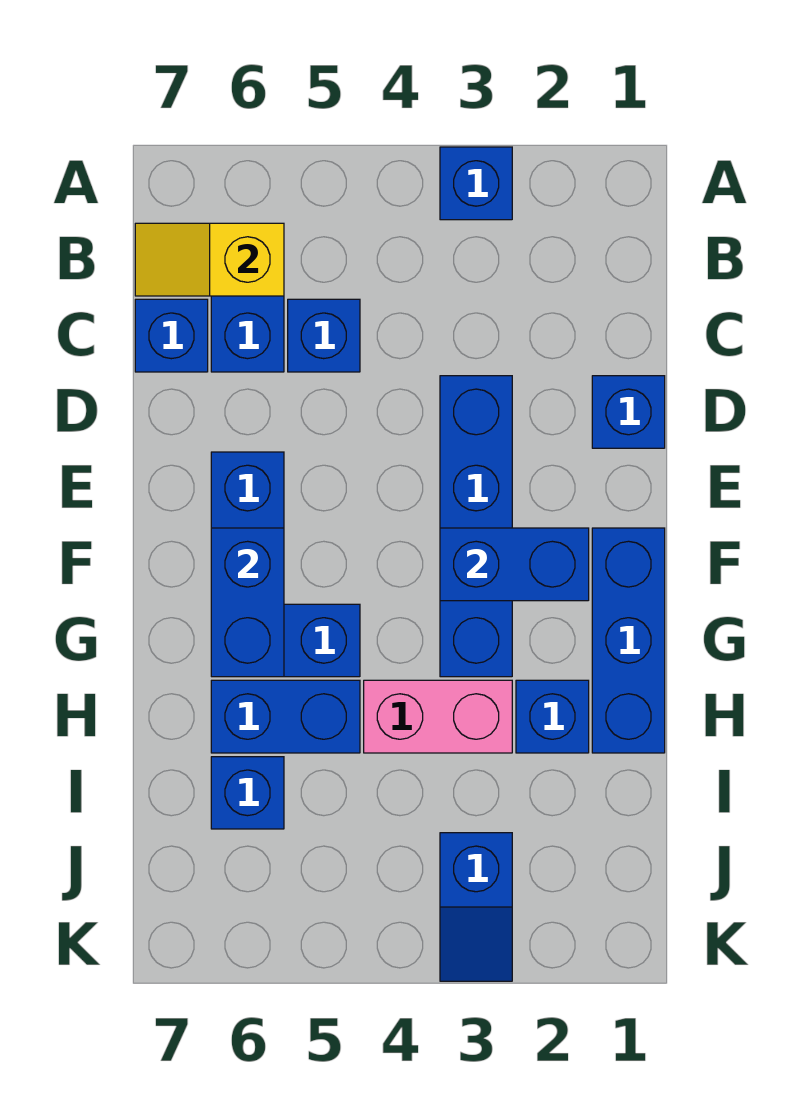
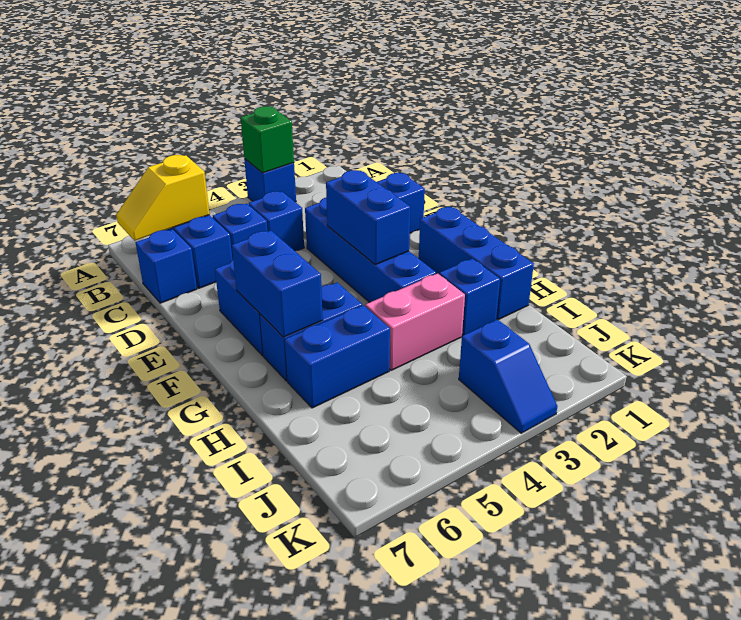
none -> green 1x1 brick [241,106,294,173]
blue 1x2 brick [440,528,589,601] -> blue 1x2 brick turned to [326,170,410,265]
blue 1x1 brick [211,757,284,829] -> blue 1x1 brick moved to [249,191,304,251]

